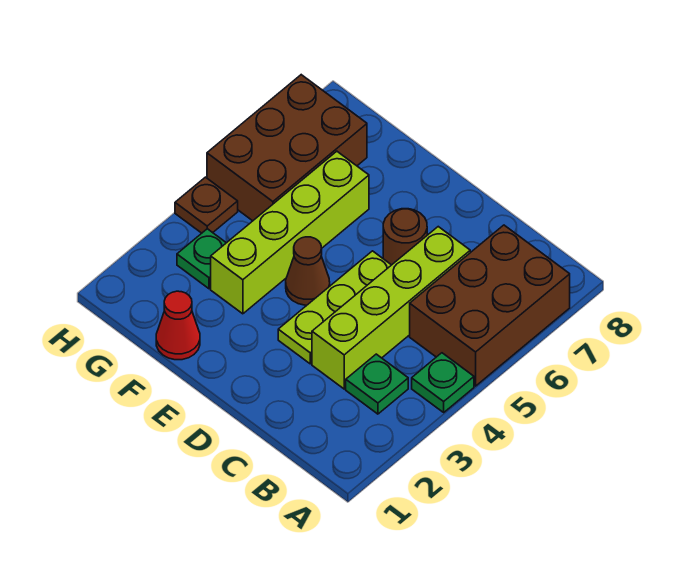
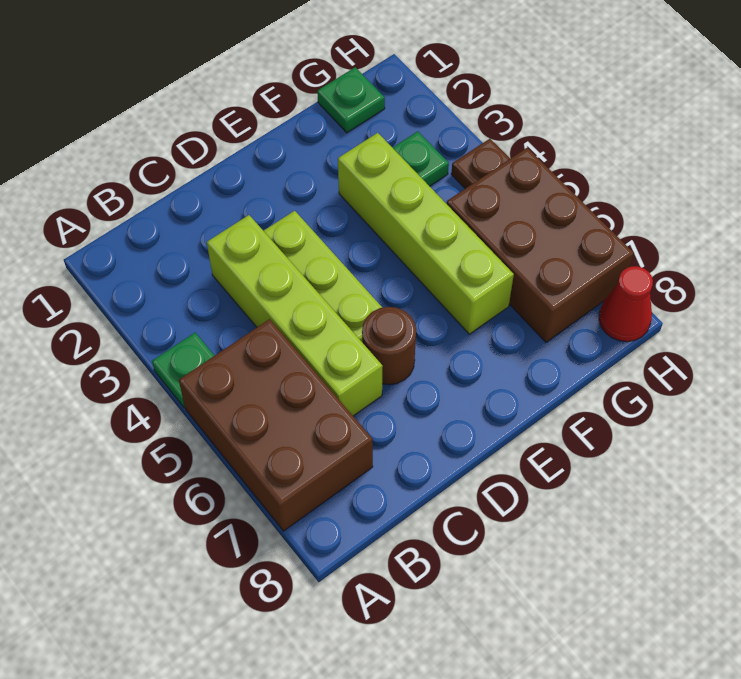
green 1x1 plate [346,354,408,414] -> green 1x1 plate moved to [317,67,385,133]
brown 1x1 cone [286,237,330,305] -> none
red 1x1 cone [156,291,200,360] -> red 1x1 cone moved to [599,266,653,342]

